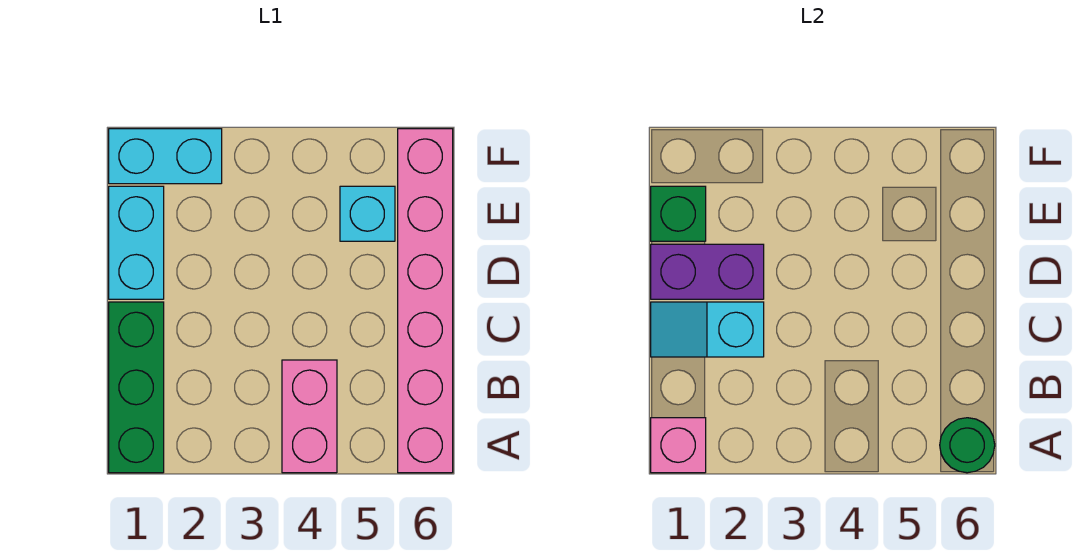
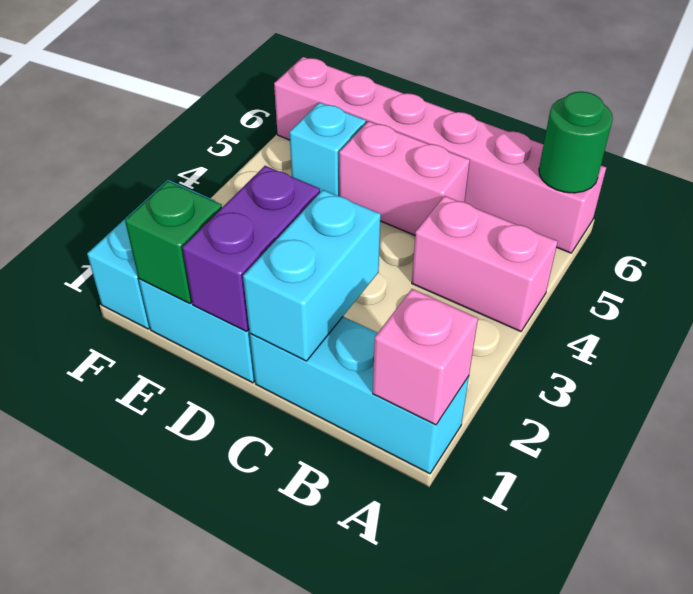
green 1x3 brick [109,302,164,473] -> cyan 1x3 brick [250,317,469,474]
cyan 1x2 slope [651,302,764,357] -> cyan 1x2 brick [243,190,381,361]
none -> pink 1x2 brick [339,121,470,235]

